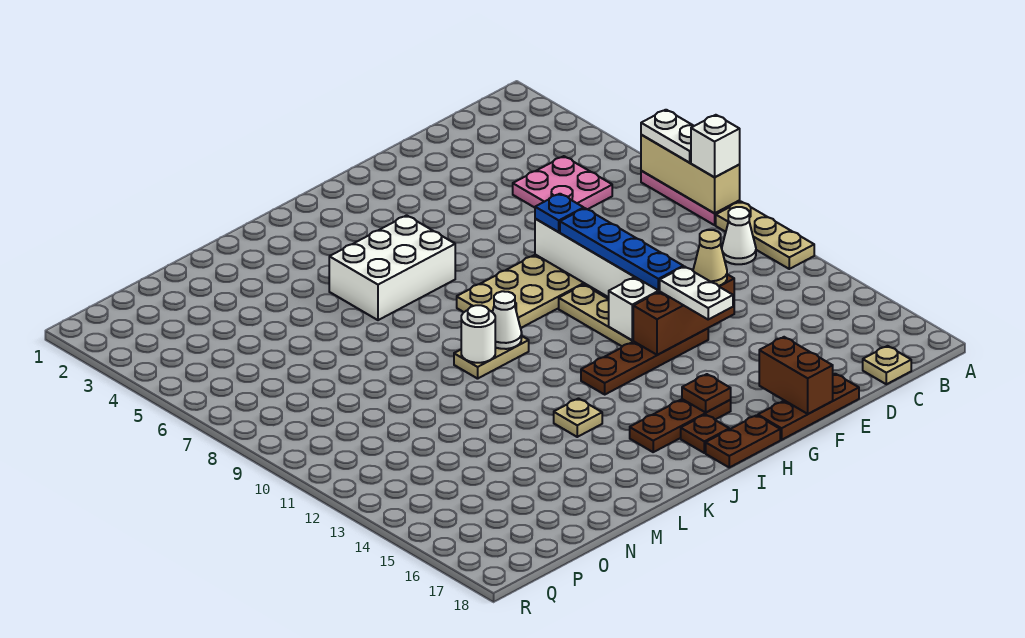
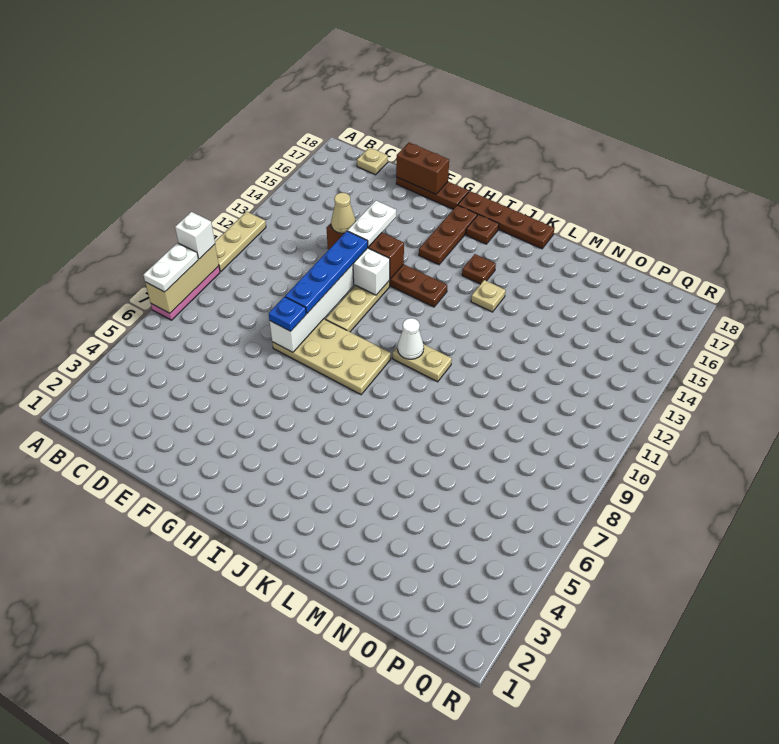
white 1x1 cone [722,207,756,264] -> none
pink 2x2 plate [513,156,612,209] -> none
brown 1x2 brick [759,337,833,414] -> brown 1x2 brick turned to [396,142,449,194]
brown 1x3 plate [630,399,731,452] -> brown 1x3 plate turned to [419,205,477,265]
brown 1x1 plate [682,374,731,412] -> brown 1x1 plate moved to [462,254,496,284]
brown 1x2 plate [706,415,780,467] -> brown 1x4 plate [458,191,554,249]
white 2x3 brick [329,215,455,320] -> none
white 1x1 round brick [461,305,495,363] -> none

